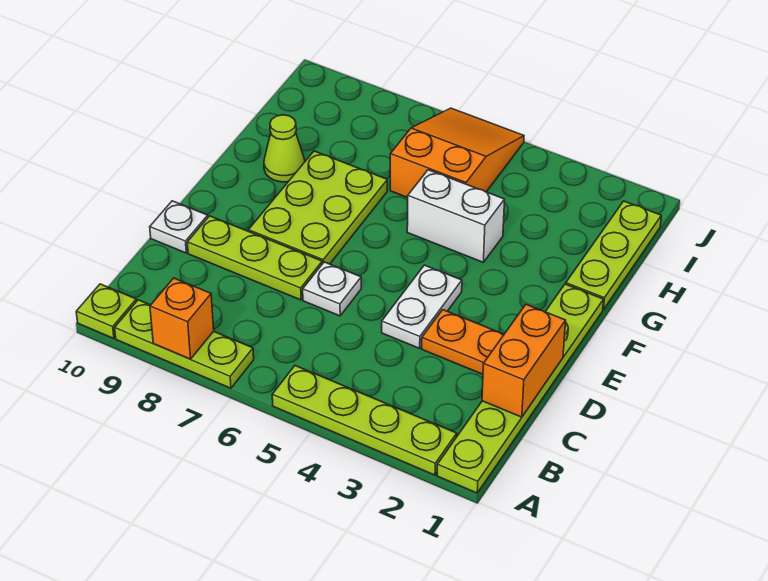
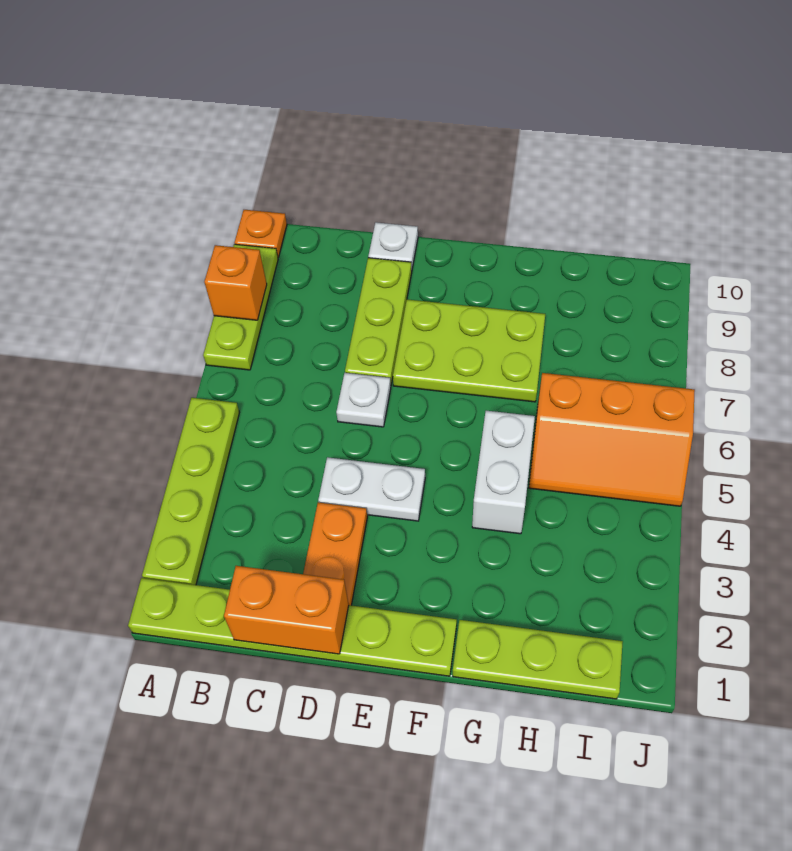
lime 1x1 plate [76,284,137,339] -> orange 1x1 plate [234,210,287,257]
lime 1x1 cone [264,115,305,182] -> none
orange 2x3 slope [390,108,524,198] -> orange 2x3 slope turned to [529,373,695,506]

